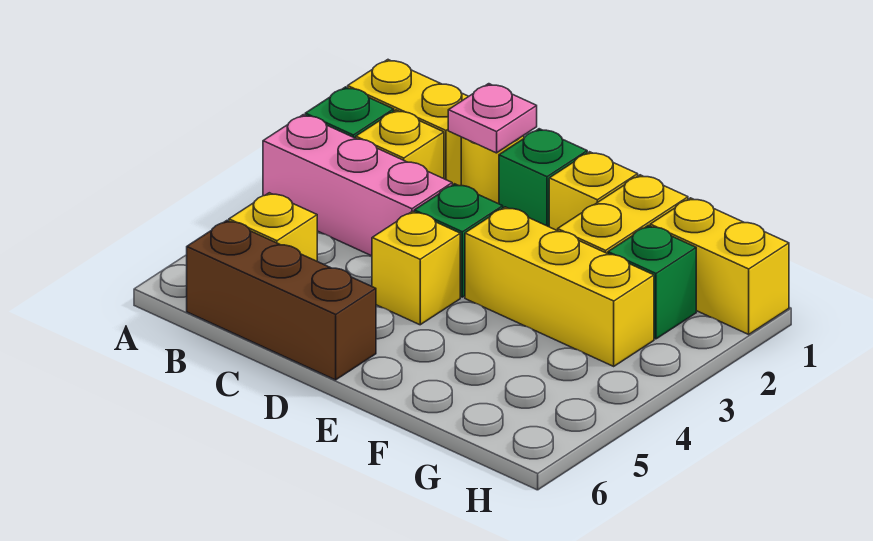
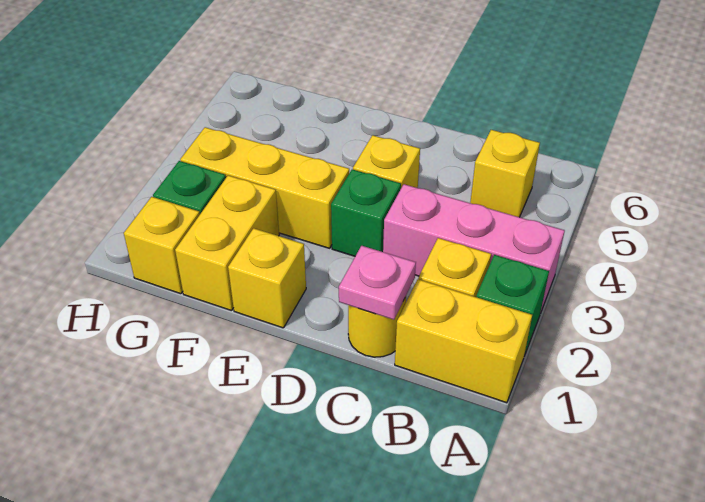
brown 1x3 brick [187,220,376,380] -> none
green 1x1 brick [499,129,587,227] -> none
yellow 1x2 brick [650,198,789,334] -> yellow 1x1 brick [124,197,200,294]

